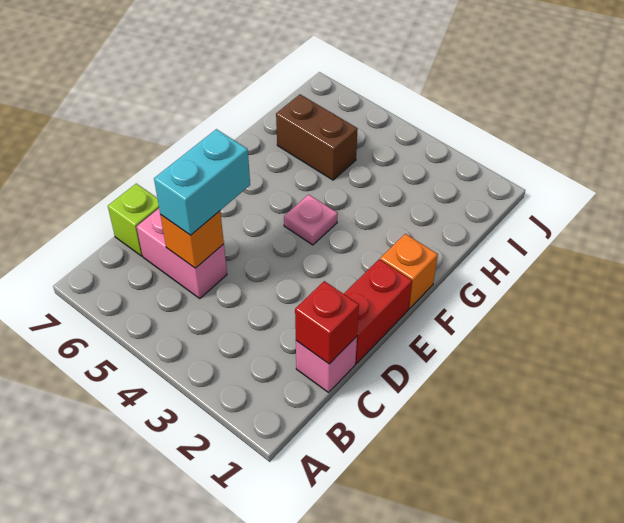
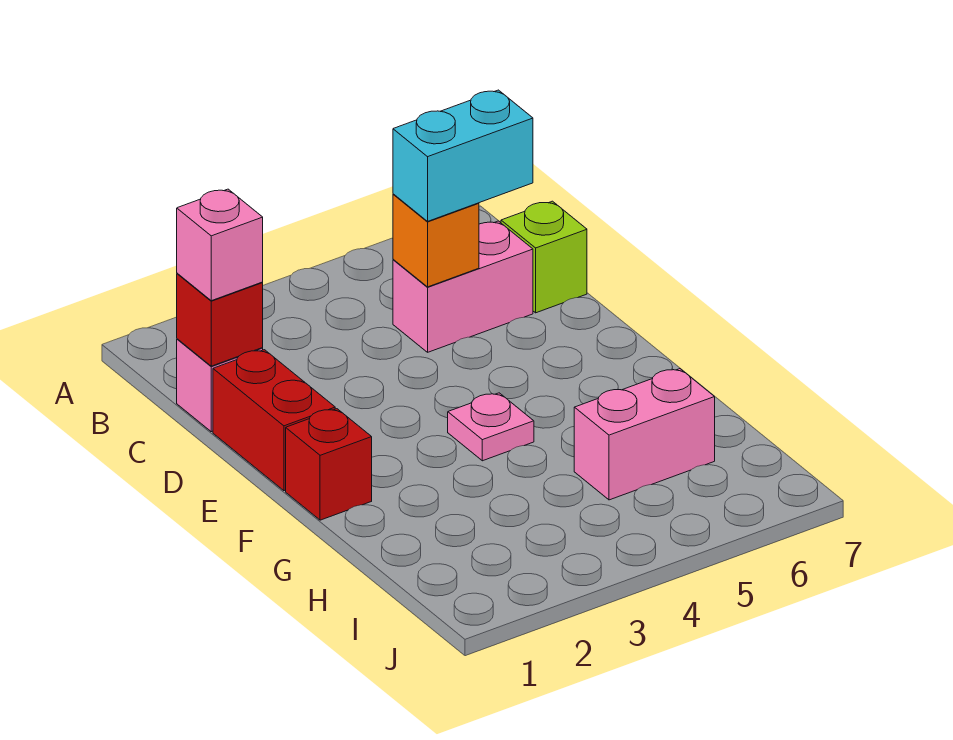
none -> pink 1x1 brick [177,189,263,301]
cyan 1x2 brick [154,129,250,235] -> cyan 1x2 brick turned to [393,90,533,221]
orange 1x1 brick [380,234,438,309] -> red 1x1 brick [286,409,372,520]
brown 1x2 brick [276,94,358,180] -> pink 1x2 brick [574,369,715,500]

